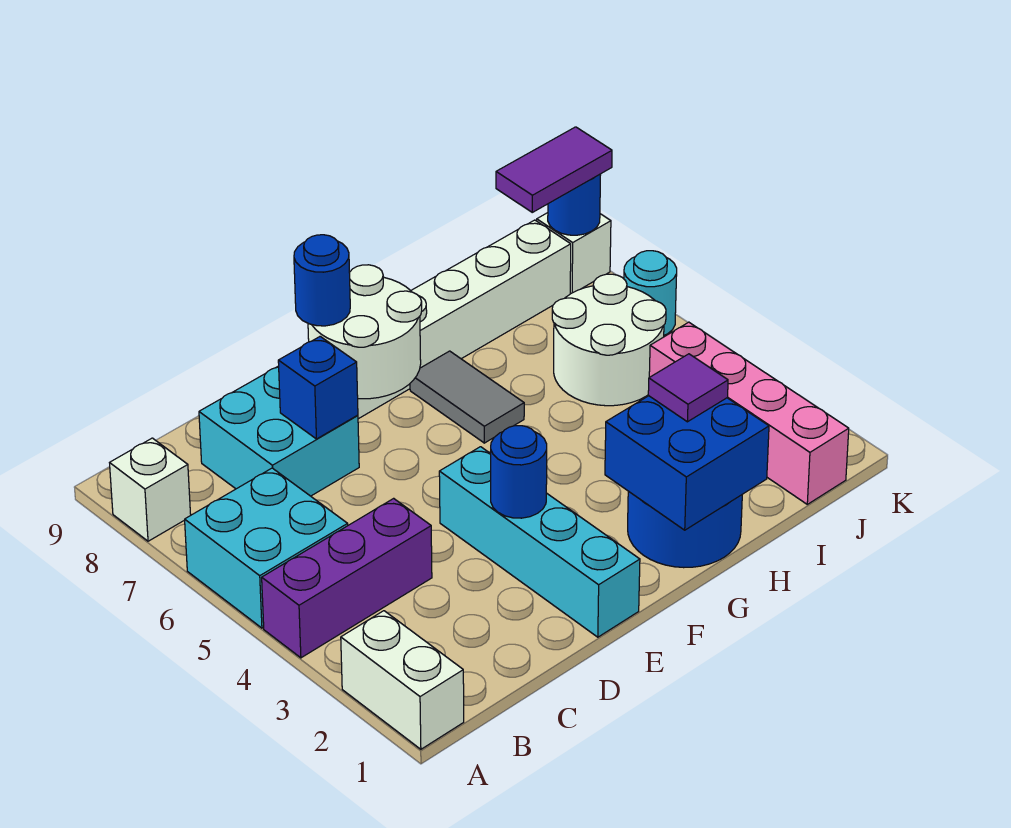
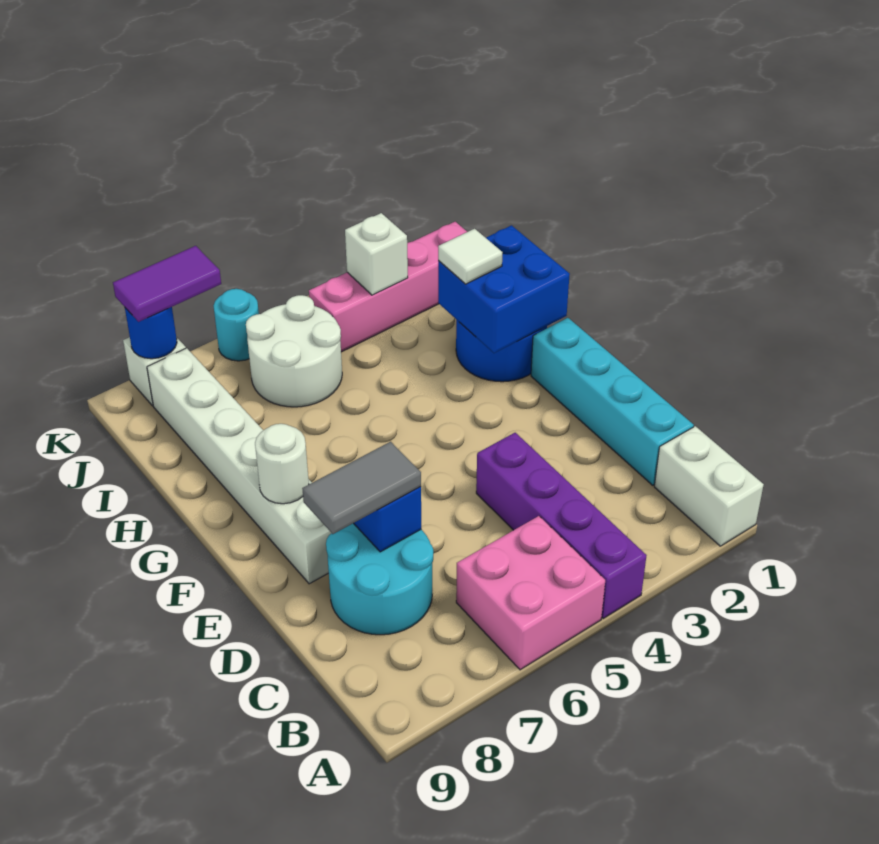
white 1x2 brick [341,611,464,749] -> white 1x2 brick turned to [654,426,764,546]
purple 1x3 brick [262,498,432,658] -> purple 1x4 brick [476,433,646,618]
cyan 2x2 brick [185,468,348,628] -> pink 2x2 brick [456,516,605,670]
white 1x1 brick [110,438,191,541] -> white 1x1 brick moved to [345,213,408,295]
cyan 2x2 brick [199,366,359,496] -> cyan 2x2 round brick [326,523,433,635]
cyan 1x4 brick [439,447,640,637] -> cyan 1x4 brick turned to [531,318,694,485]
blue 1x1 round brick [491,426,547,518] -> none
white 2x2 round brick [308,265,422,399] -> white 1x1 round brick [255,424,309,504]
blue 1x1 round brick [294,235,350,326] -> none
grey 1x2 tile [410,351,524,443] -> grey 1x2 tile moved to [302,442,421,534]
purple 1x1 tile [648,354,728,422] -> white 1x1 tile [438,229,502,284]
purple 1x2 tile [496,127,612,212] -> purple 1x2 tile turned to [113,246,221,322]

